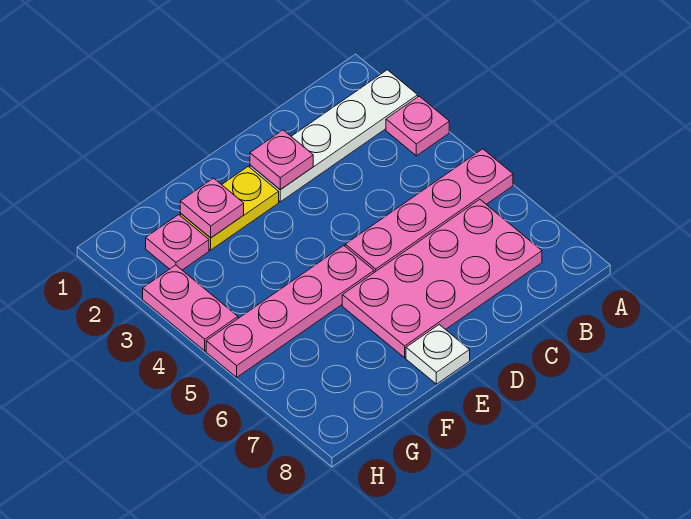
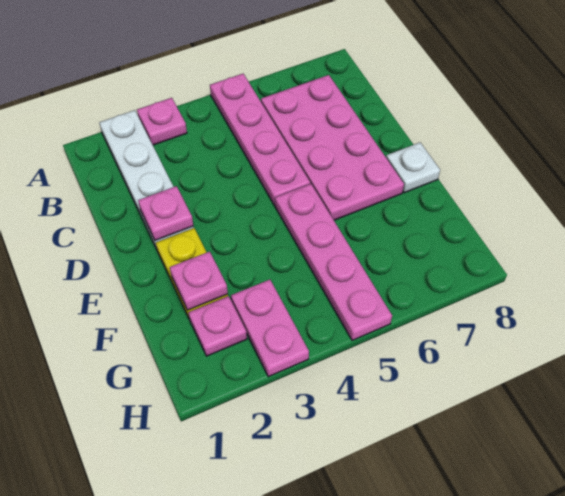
pink 1x2 plate [143,265,238,351] -> pink 1x2 plate turned to [231,280,309,377]

